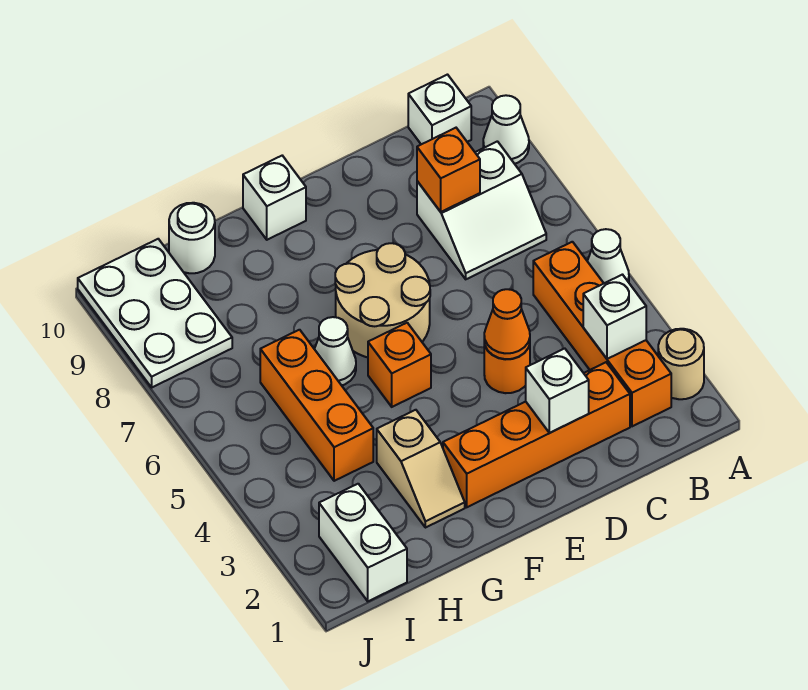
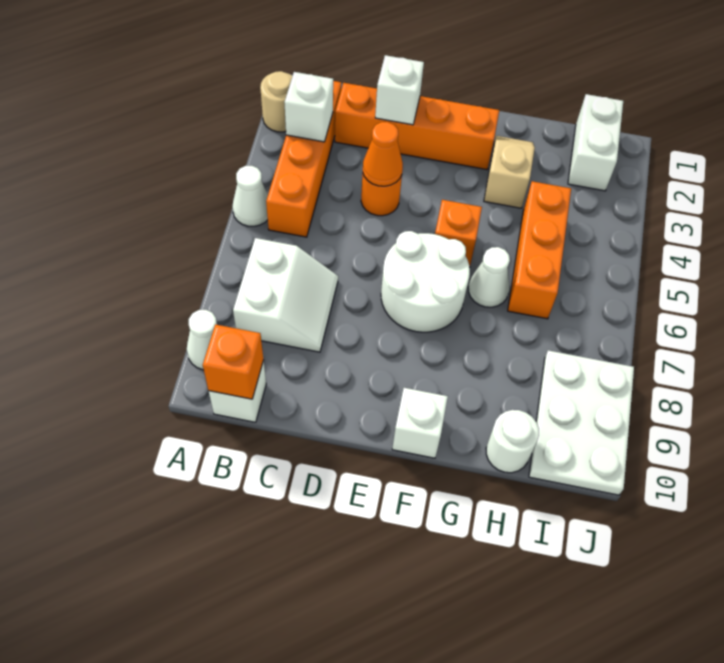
white 2x2 slope [417,141,546,279] -> white 2x2 slope turned to [233,238,338,352]
orange 1x1 brick [417,128,480,212] -> orange 1x1 brick moved to [203,324,263,399]
tan 2x2 round brick [335,243,430,357] -> white 2x2 round brick [381,231,470,332]

